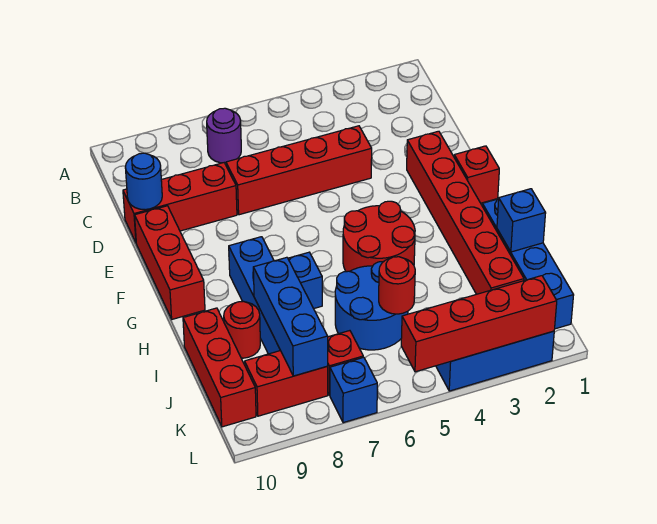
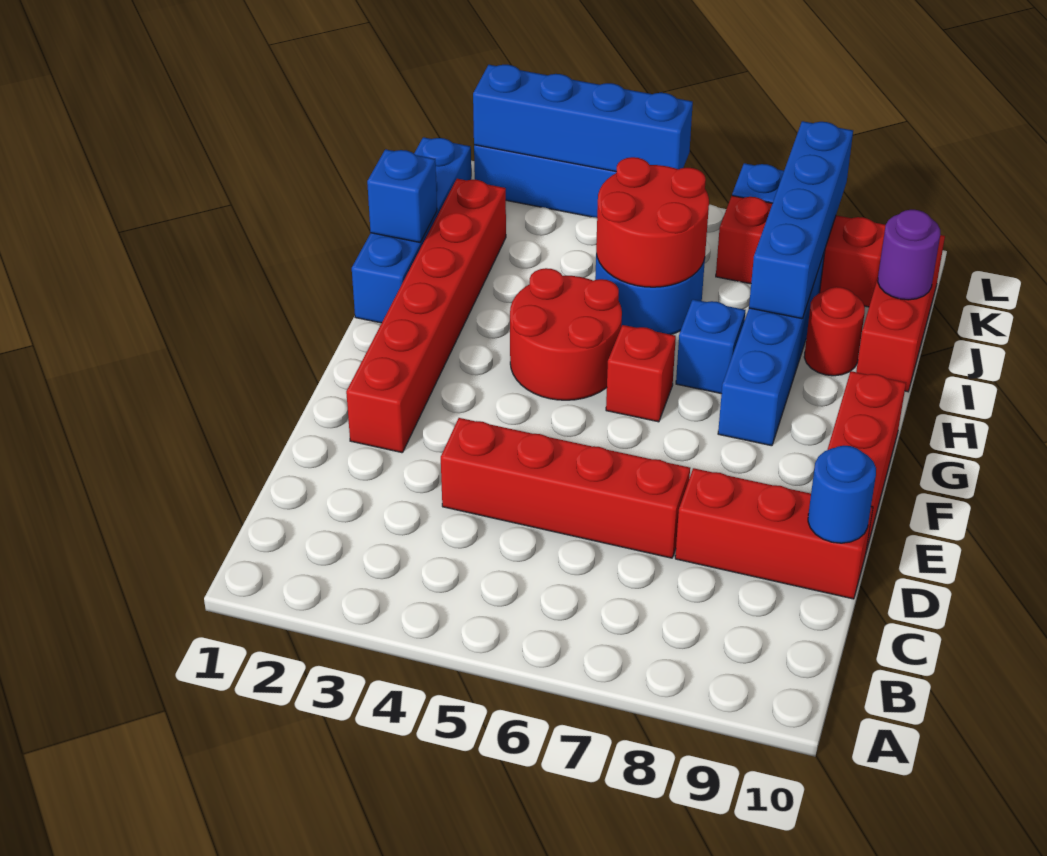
purple 1x1 round brick [207,108,241,163] -> purple 1x1 round brick moved to [878,210,940,300]
red 1x1 brick [454,146,499,203] -> red 1x1 brick moved to [606,325,676,422]
blue 1x3 brick [253,257,328,376] -> blue 1x4 brick [749,121,853,319]
red 1x1 round brick [379,257,415,314] -> red 2x2 round brick [596,157,709,287]
red 1x4 brick [401,276,557,372] -> blue 1x4 brick [473,65,693,172]

